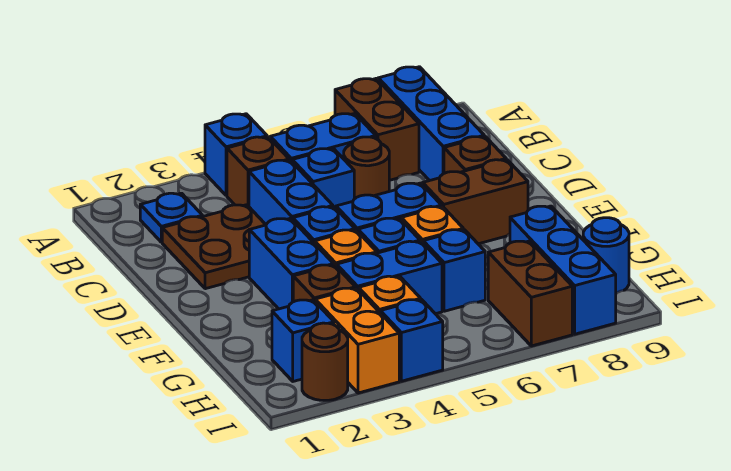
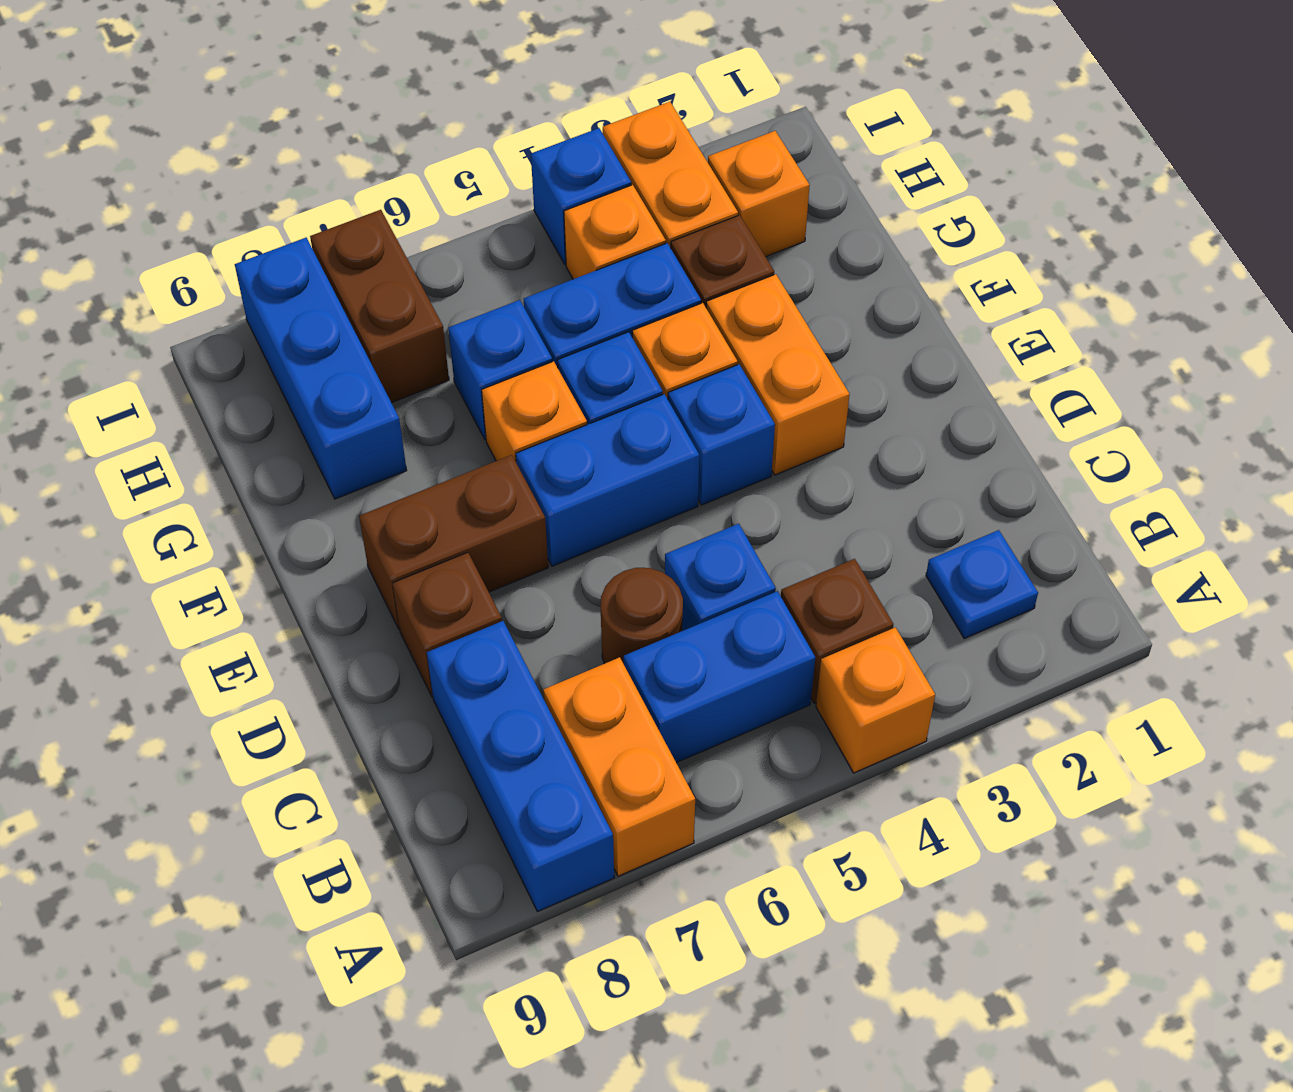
blue 1x1 brick [205,114,267,196] -> orange 1x1 brick [816,627,935,773]
brown 1x2 brick [335,79,419,180] -> orange 1x2 brick [543,657,695,876]
brown 2x2 plate [162,205,266,289] -> none
blue 1x2 brick [249,160,333,225] -> none
blue 1x2 brick [249,218,334,309] -> orange 1x2 brick [706,274,850,475]
blue 1x1 brick [272,300,334,381] -> orange 1x1 brick [708,131,810,257]
blue 1x1 round brick [583,218,629,293] -> none
brown 1x1 round brick [302,323,348,400] -> none

